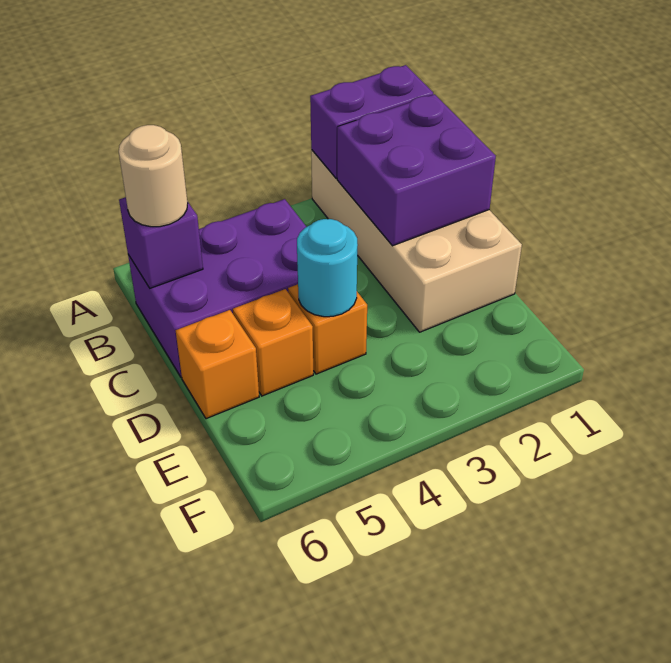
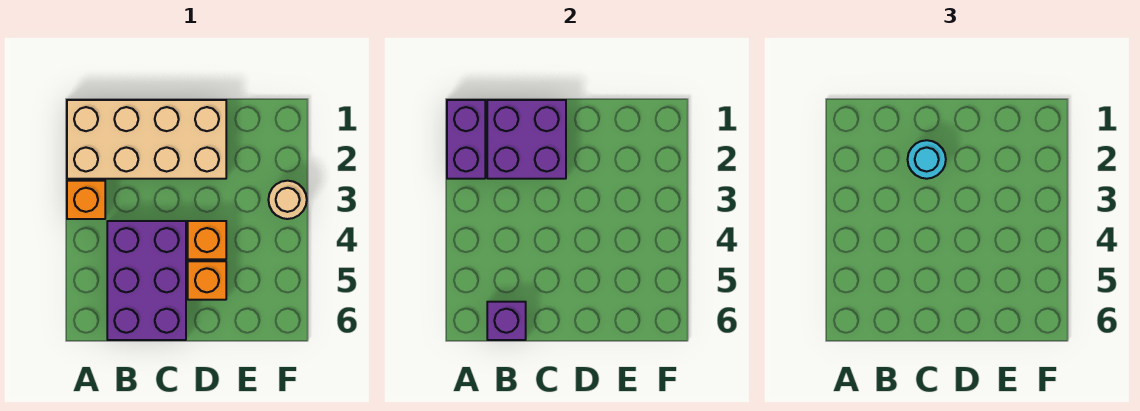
tan 1x1 round brick [119,125,188,227] -> tan 1x1 round brick moved to [268,181,307,219]
cyan 1x1 round brick [297,219,358,317] -> cyan 1x1 round brick moved to [908,140,946,179]
orange 1x1 brick [176,310,259,419] -> orange 1x1 brick moved to [67,181,105,219]

